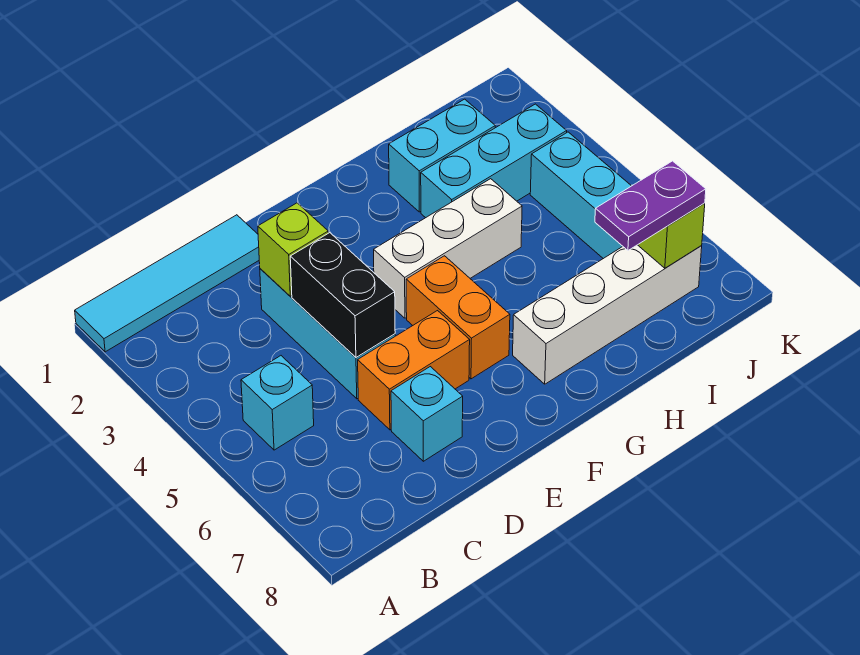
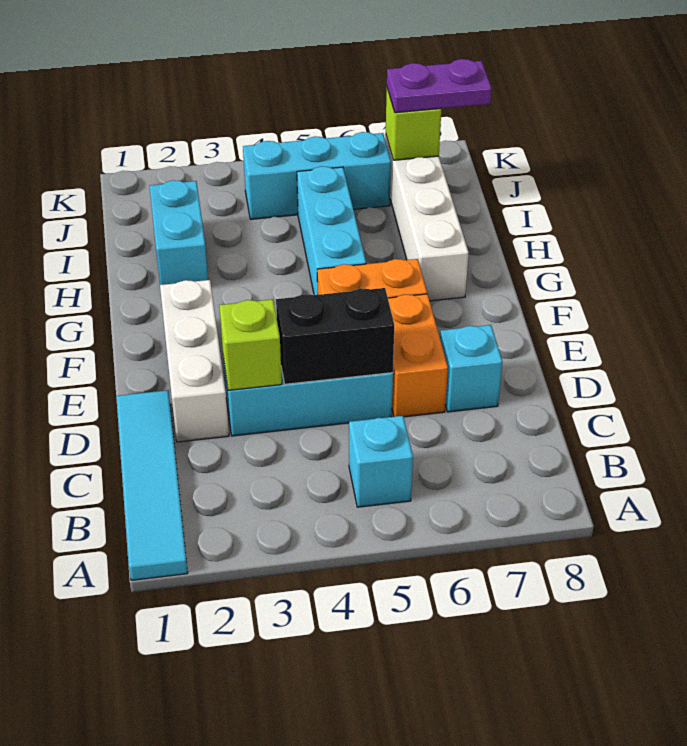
white 1x3 brick [374,179,522,318] -> white 1x3 brick moved to [160,280,229,442]
cyan 1x3 brick [421,104,567,218] -> cyan 1x3 brick moved to [297,166,366,295]
purple 1x2 plate [595,161,706,250] -> purple 1x2 plate turned to [387,59,492,113]

